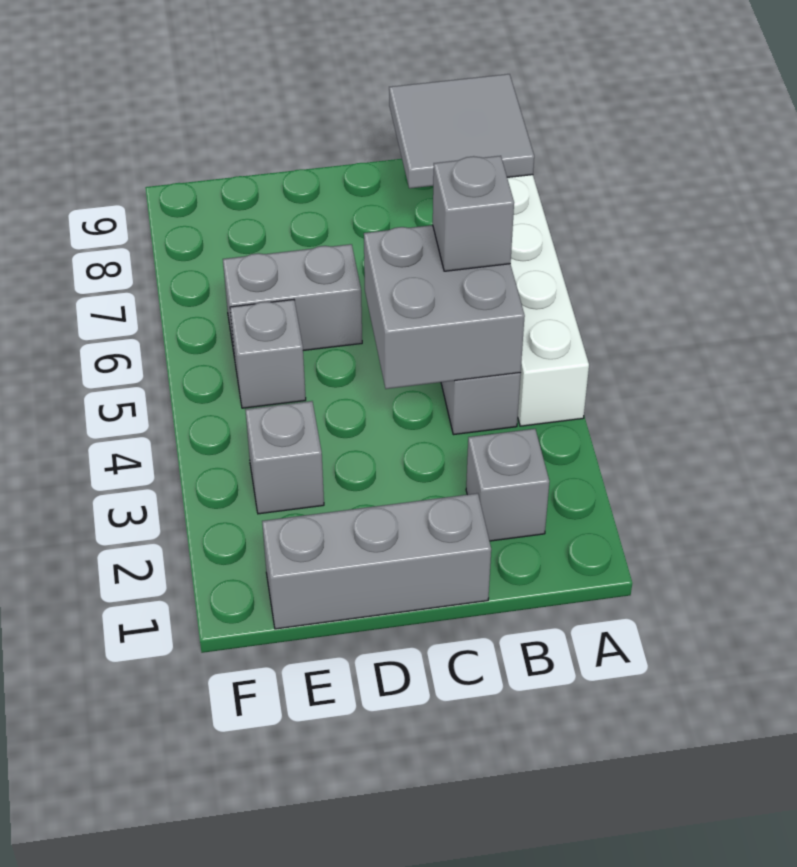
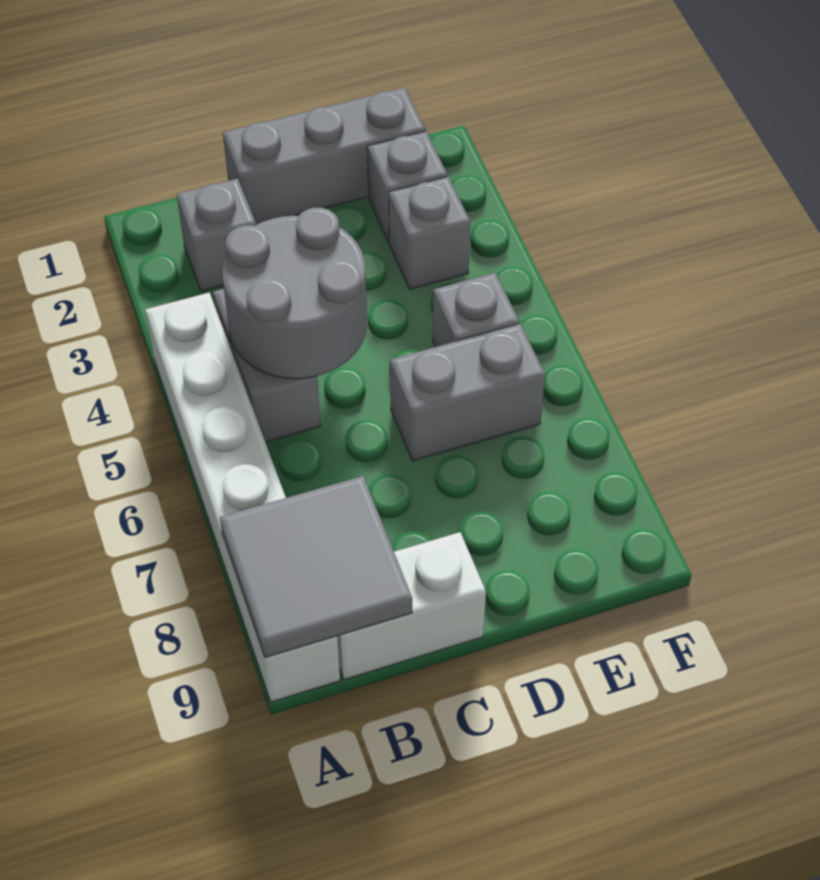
grey 2x2 brick [364,225,525,389] -> grey 2x2 round brick [222,208,367,379]
grey 1x1 brick [433,156,514,271] -> grey 1x1 brick moved to [367,131,447,242]
none -> white 1x2 brick [337,532,486,680]

